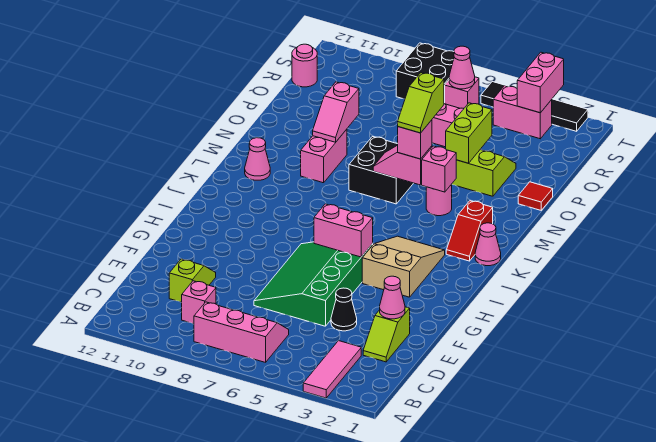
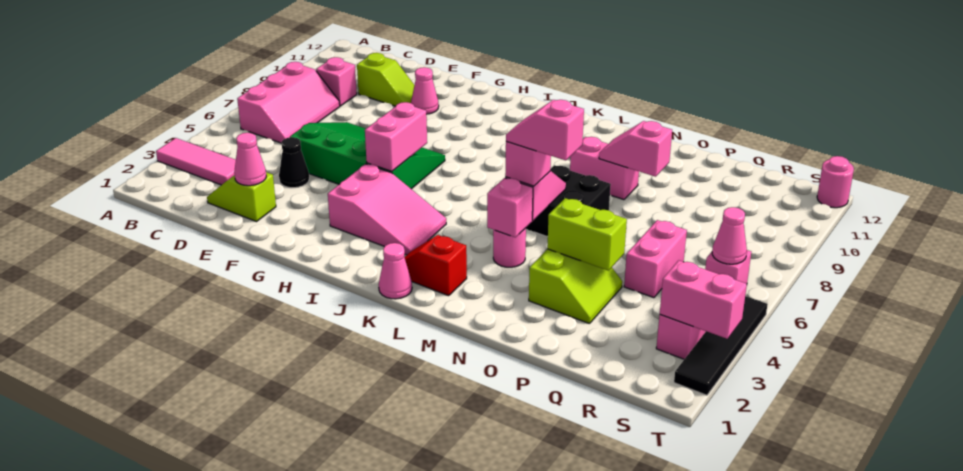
tan 2x3 slope [362,236,445,297] -> pink 2x3 slope [328,164,446,255]
pink 1x1 cone [245,138,270,180] -> pink 1x1 cone moved to [411,67,439,114]
lime 1x2 slope [398,73,444,133] -> pink 1x2 slope [506,100,584,160]
red 1x1 tile [518,182,553,210] -> none
pink 1x1 round brick [292,44,317,87] -> pink 1x1 round brick moved to [817,156,854,208]
black 2x2 brick [396,43,454,103] -> none

